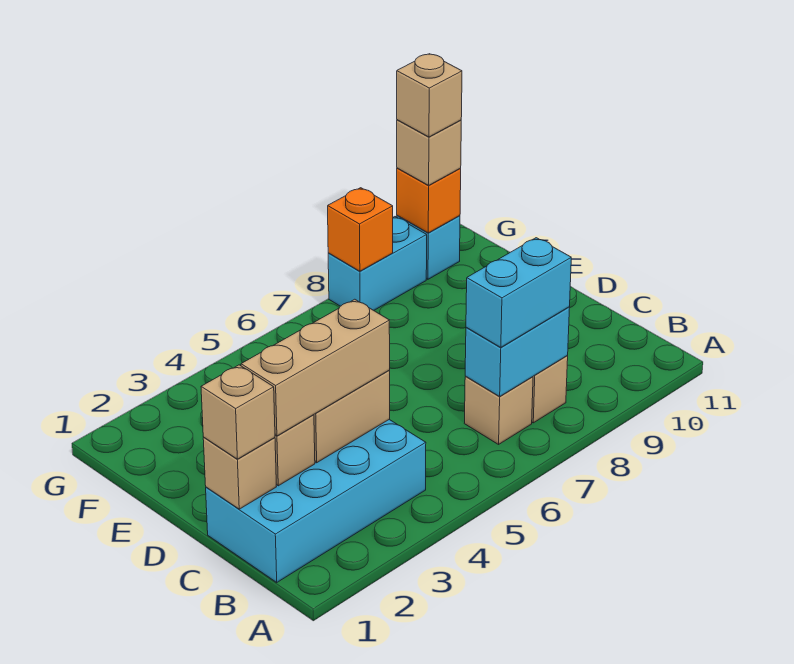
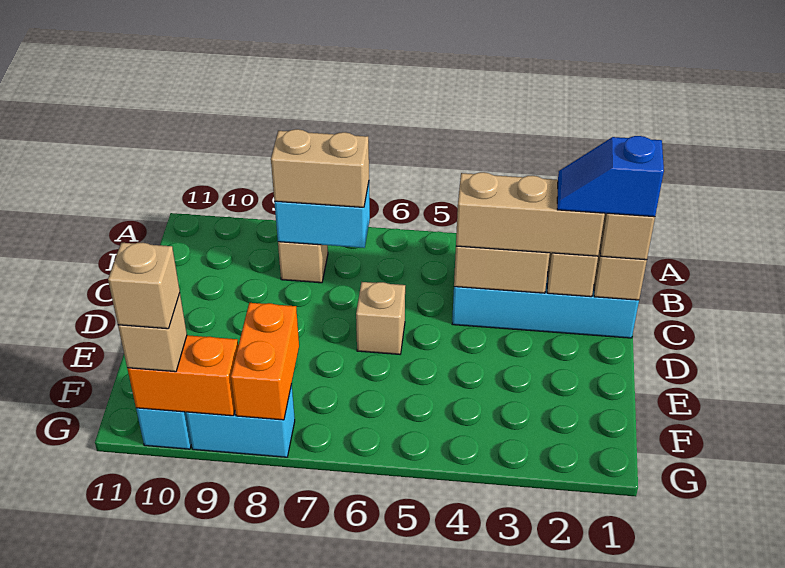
tan 1x1 brick [464,377,533,444] -> tan 1x1 brick moved to [356,282,405,354]
cyan 1x2 brick [466,238,571,347] -> tan 1x2 brick [271,129,369,207]
none -> blue 1x2 slope [557,136,664,217]
orange 1x1 brick [328,188,393,271] -> orange 1x2 brick [231,303,299,420]
orange 1x1 brick [397,168,461,233] -> orange 1x2 brick [127,335,238,416]

